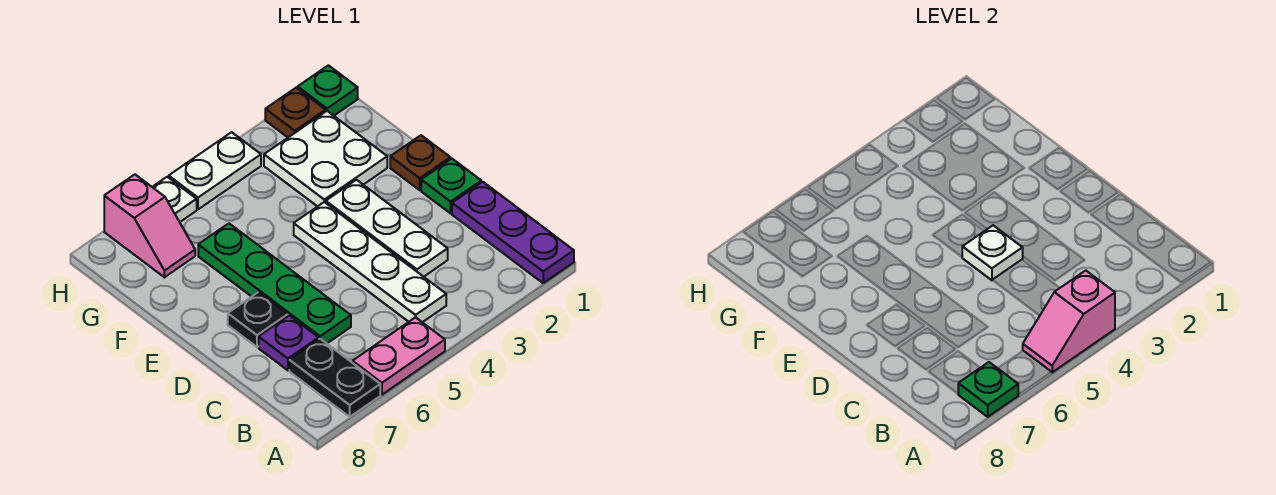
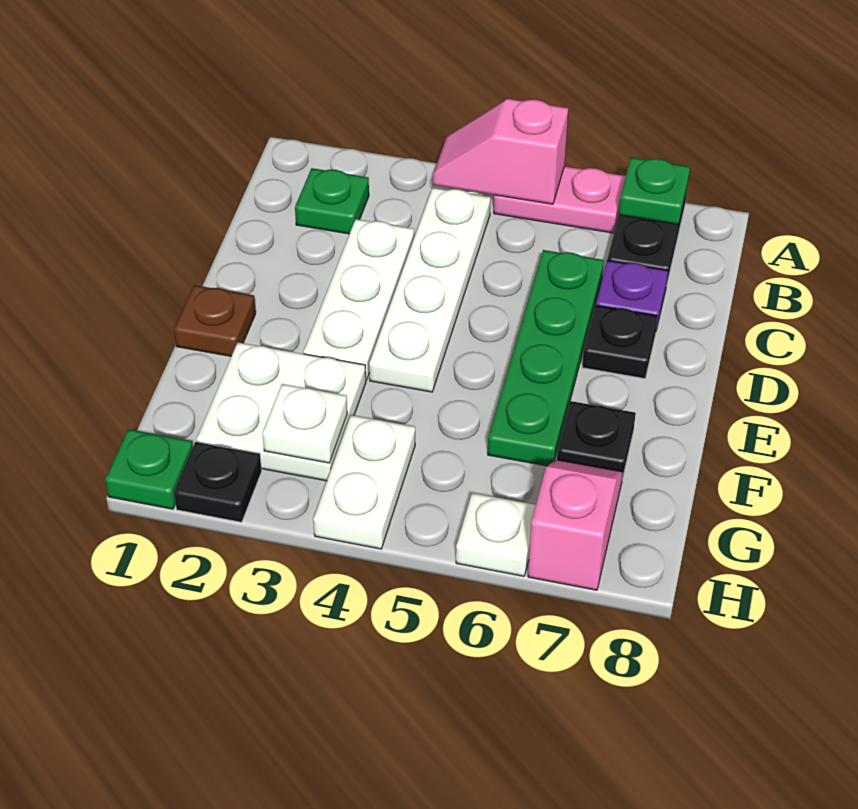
purple 1x3 plate [452,182,574,283] -> none
pink 1x2 slope [1023,270,1115,372] -> pink 1x2 slope turned to [433,99,568,204]
green 1x1 plate [421,159,481,213] -> green 1x1 plate moved to [295,168,369,234]
white 1x1 plate [962,225,1023,280] -> white 1x1 plate moved to [262,384,347,463]
none -> black 1x1 plate [557,401,636,479]
brown 1x1 plate [265,88,326,137] -> black 1x1 plate [174,442,262,522]
white 1x2 plate [169,132,261,209] -> white 1x2 plate turned to [313,415,415,549]

